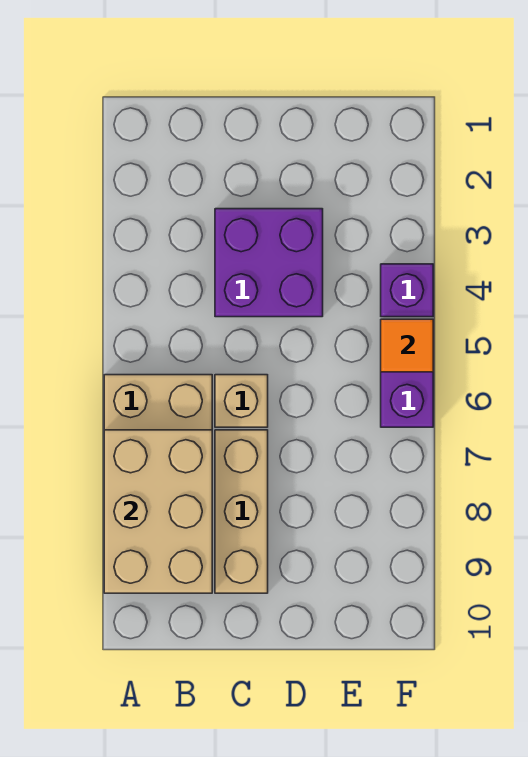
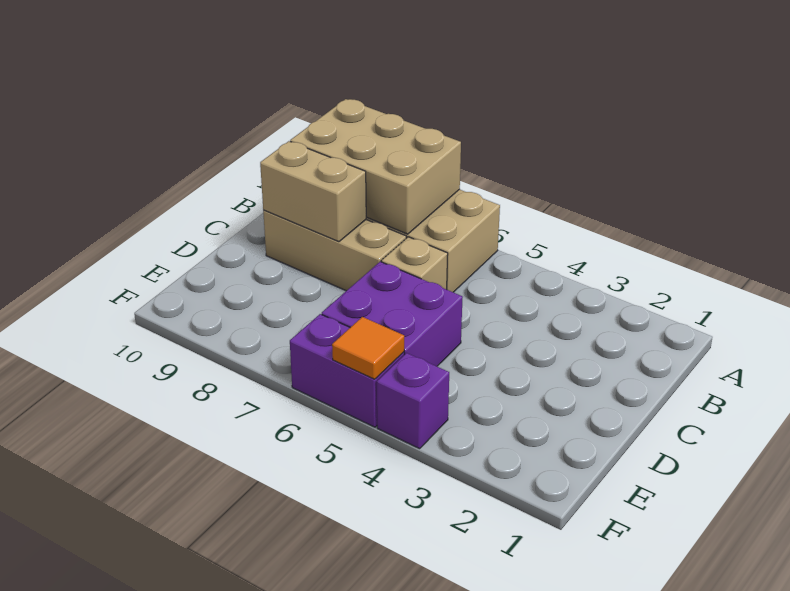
purple 2x2 brick [215,209,323,317] -> purple 2x2 brick moved to [322,262,463,366]
none -> tan 1x2 brick [260,141,366,242]

